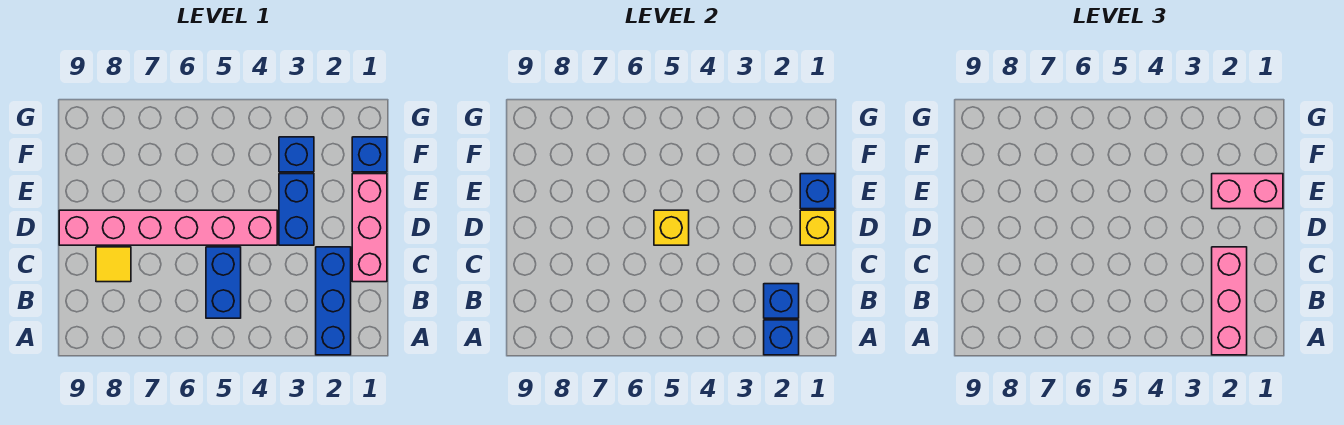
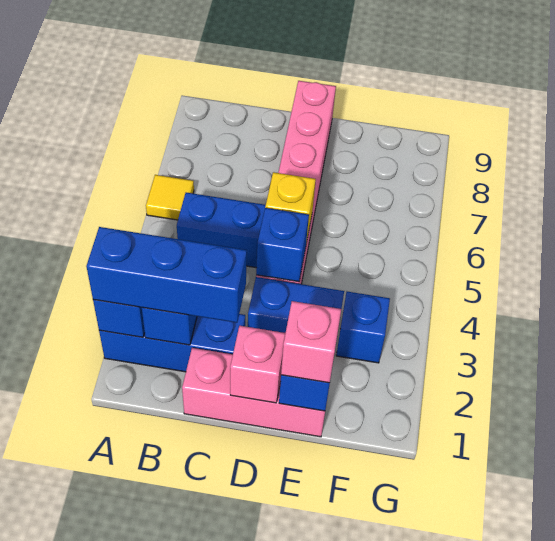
pink 1x3 brick [1212,247,1247,355] -> blue 1x3 brick [86,227,247,323]
yellow 1x1 tile [96,247,131,282] -> yellow 1x1 tile moved to [146,175,194,220]
yellow 1x1 brick [800,210,835,245] -> pink 1x1 brick [230,326,285,403]
pink 1x2 brick [1212,174,1283,209] -> pink 1x1 brick [281,301,341,383]
blue 1x1 brick [352,137,387,172] -> blue 1x1 brick moved to [256,208,309,282]

